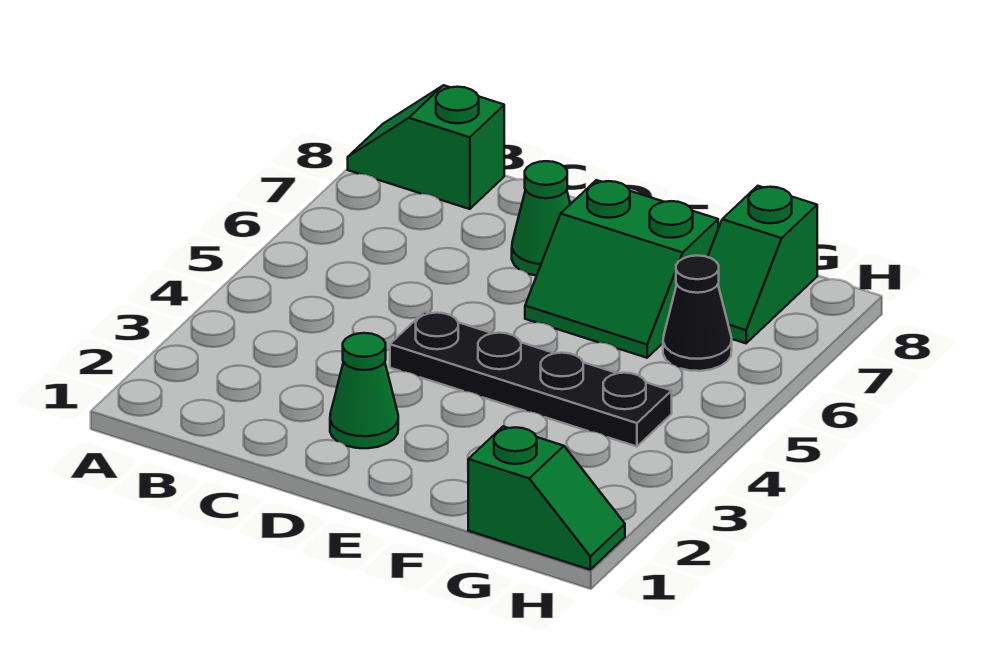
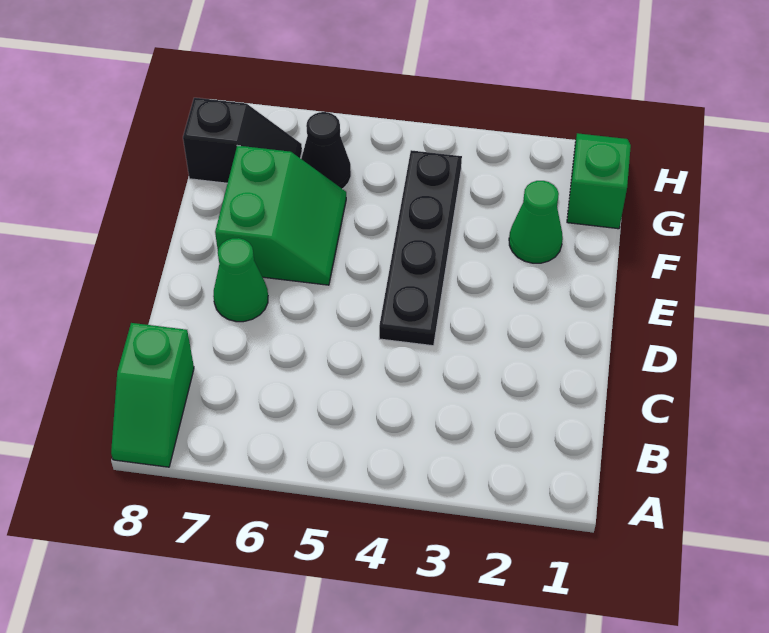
green 1x1 cone [330,333,398,448] -> green 1x1 cone moved to [509,181,563,263]
green 1x2 slope [708,186,817,343] -> black 1x2 slope [183,98,302,183]

